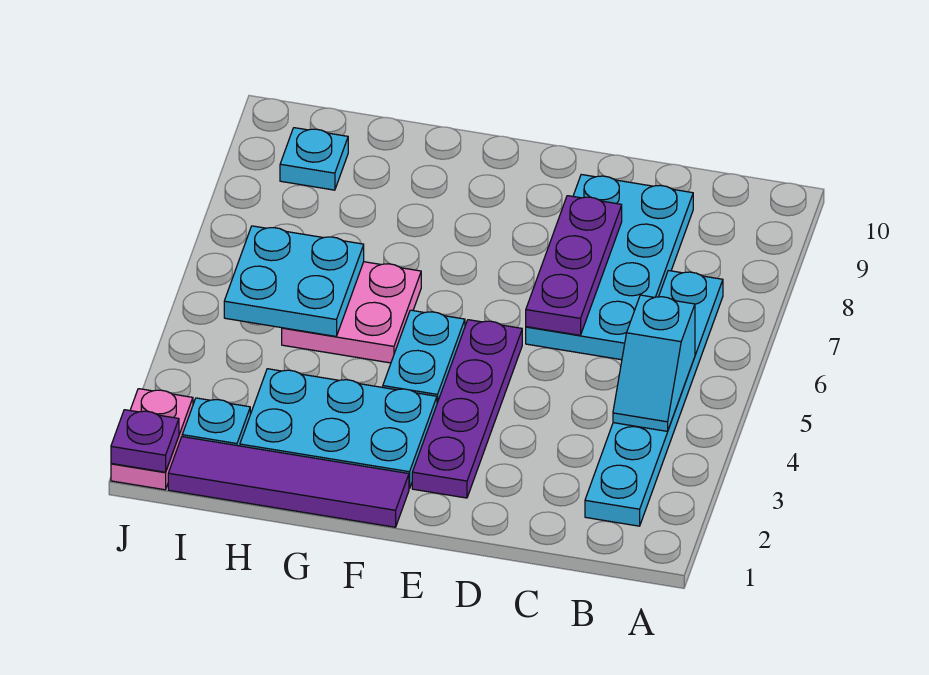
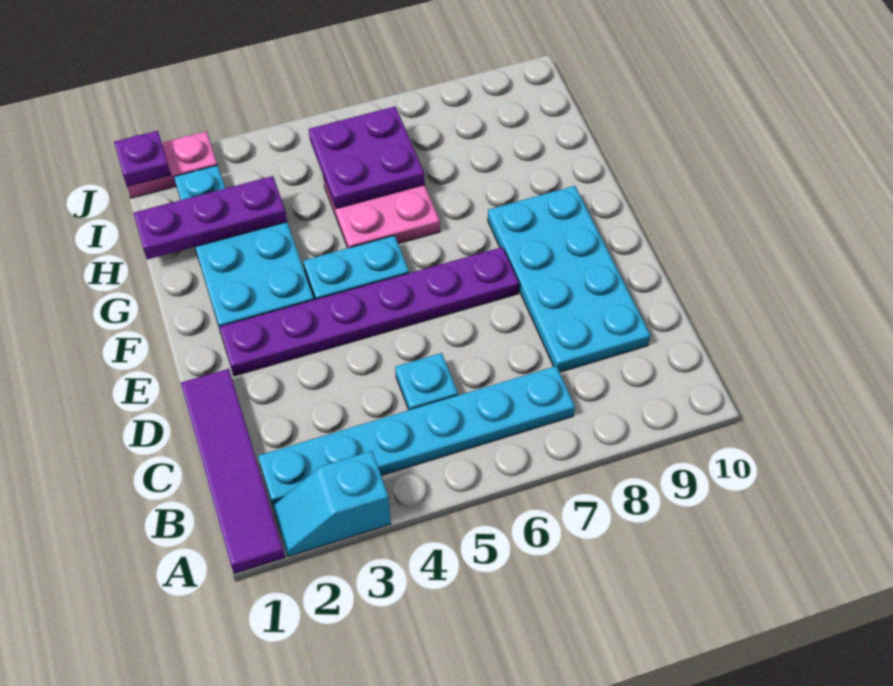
cyan 1x2 slope [613,295,695,431] -> cyan 1x2 slope moved to [273,451,391,557]
cyan 2x4 plate [526,175,693,360] -> cyan 2x4 plate turned to [488,186,651,372]
purple 1x3 plate [526,196,622,335] -> purple 1x3 plate moved to [134,176,287,259]
purple 1x4 plate [412,320,522,498] -> purple 1x6 plate [219,247,519,376]
purple 1x4 tile [168,437,409,527] -> purple 1x4 tile moved to [181,369,285,574]
cyan 2x2 plate [224,226,364,336] -> purple 2x2 plate [309,106,425,208]
cyan 1x1 plate [280,128,348,190] -> cyan 1x1 plate moved to [395,353,458,410]

